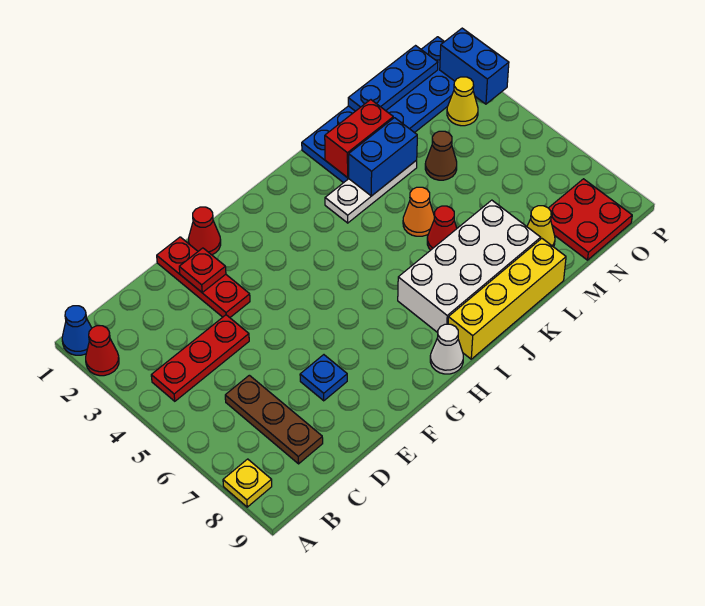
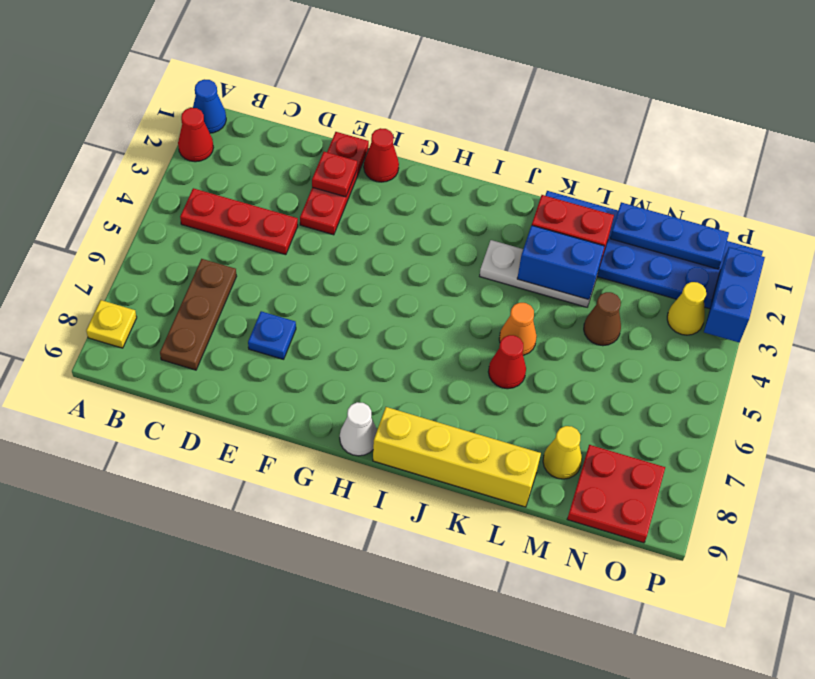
white 2x4 brick [398,200,541,333] -> none

